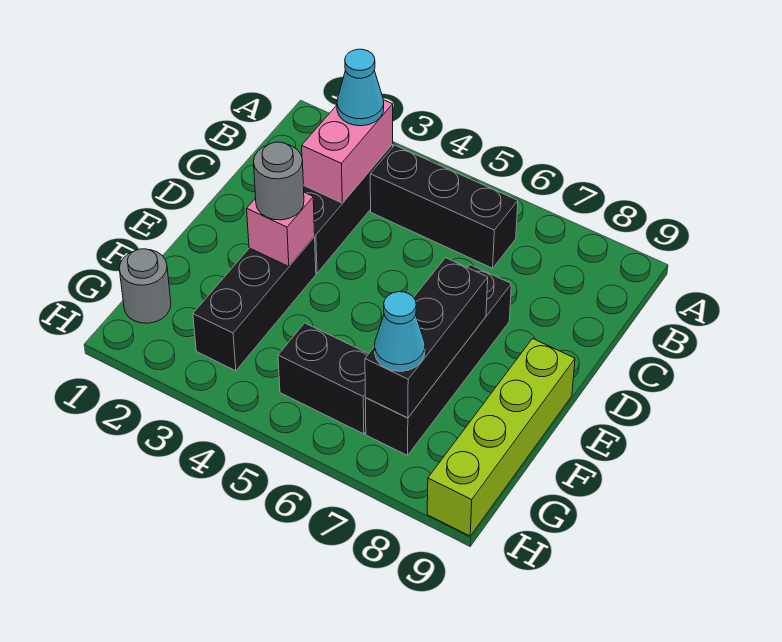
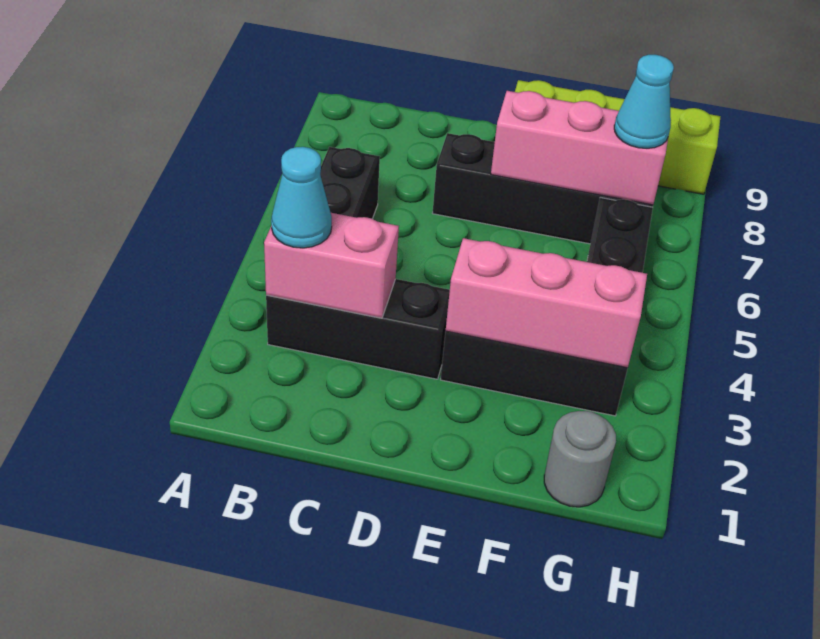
pink 1x1 brick [247,192,315,267] -> pink 1x3 brick [446,238,647,368]
grey 1x1 round brick [254,142,304,220] -> none
black 1x3 brick [365,258,488,418] -> pink 1x3 brick [491,91,668,205]

